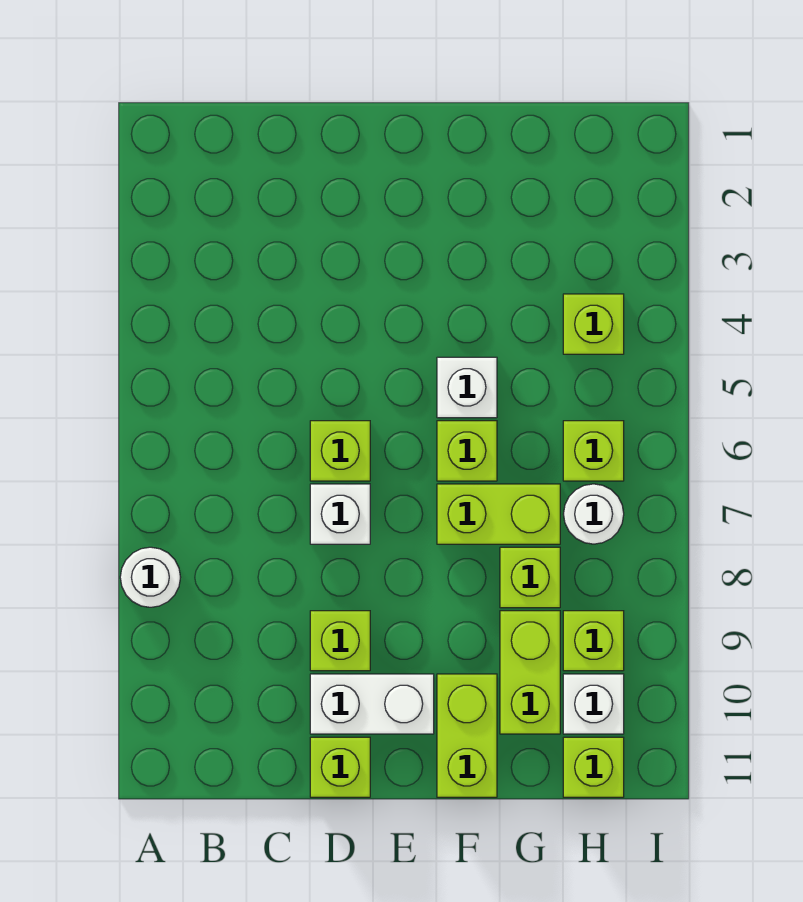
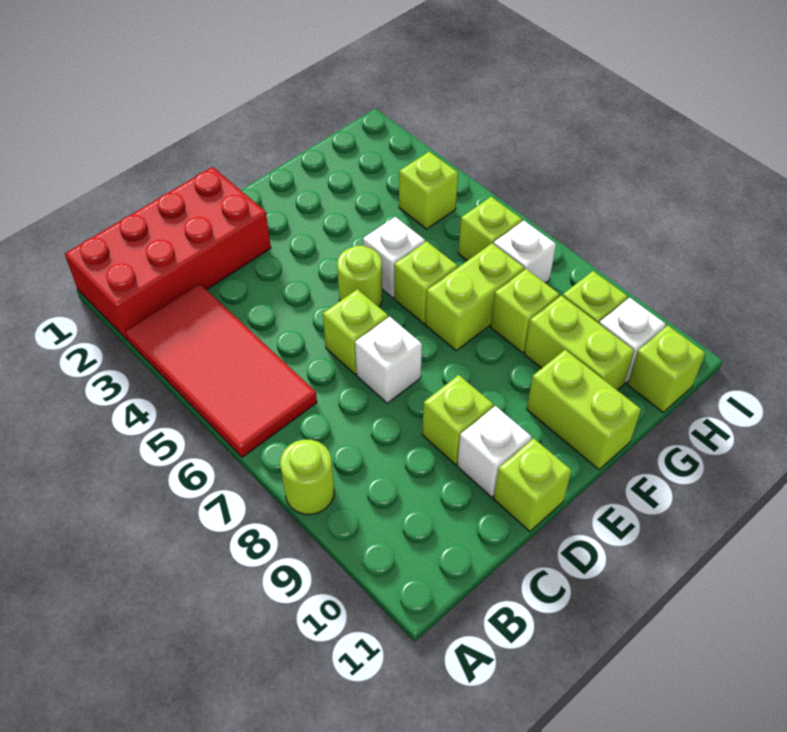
none -> red 2x4 brick [65,167,271,340]
none -> red 2x4 tile [125,283,317,457]
white 1x1 round brick [120,547,181,607] -> lime 1x1 round brick [280,439,334,514]
white 1x2 brick [310,674,434,734] -> white 1x1 brick [457,406,532,497]
none -> lime 1x1 round brick [337,246,382,307]
white 1x1 round brick [564,484,624,544] -> white 1x1 brick [494,221,556,283]

